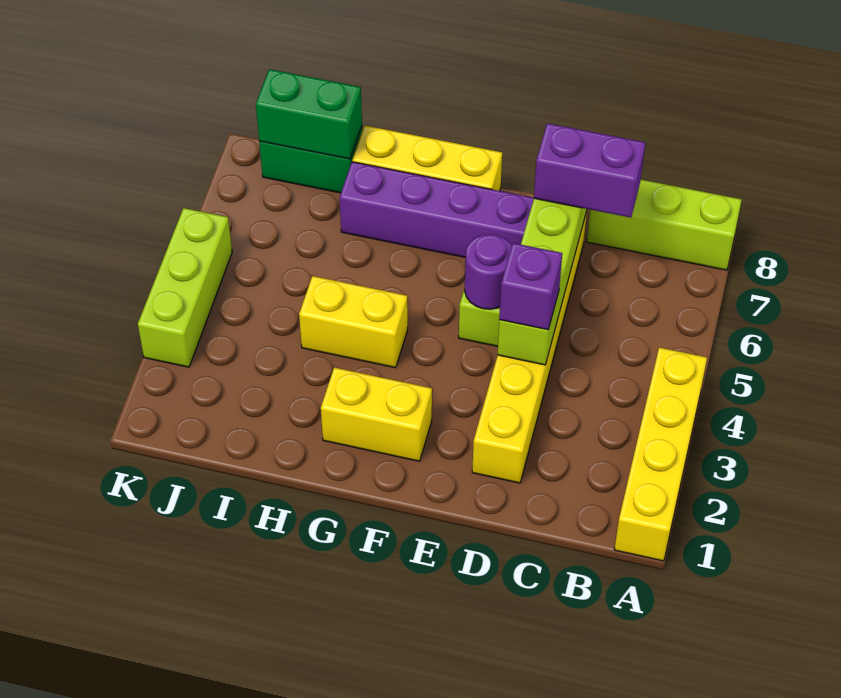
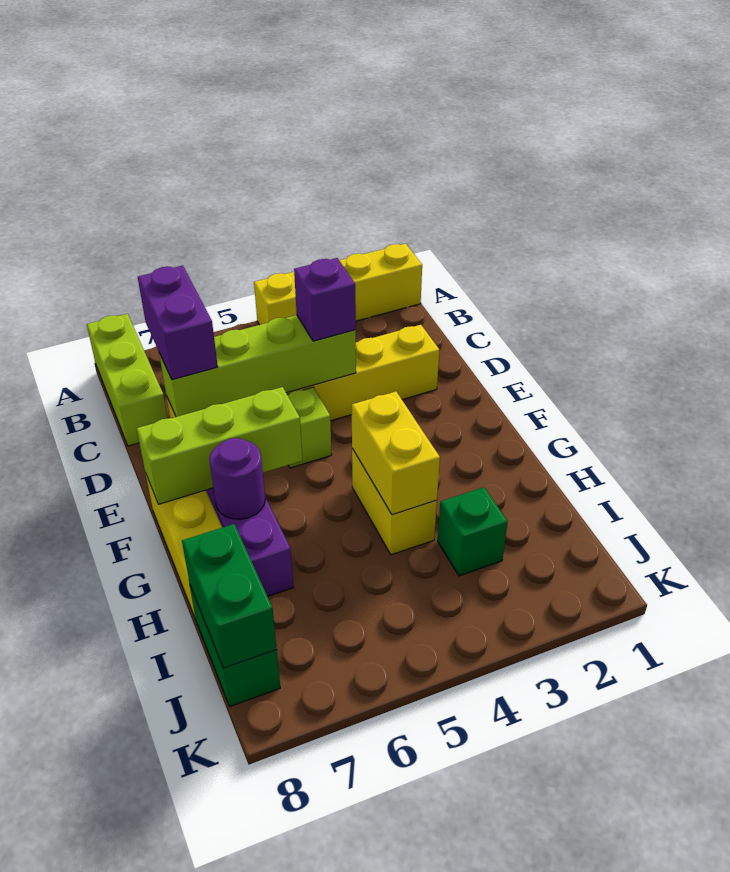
purple 1x1 round brick [465,234,512,309] -> purple 1x1 round brick moved to [209,438,265,519]
yellow 1x2 brick [321,368,432,461] -> yellow 1x2 brick moved to [352,392,440,515]
none -> green 1x1 brick [438,487,508,576]
lime 1x3 brick [138,208,232,367] -> lime 1x3 brick moved to [136,387,302,504]

